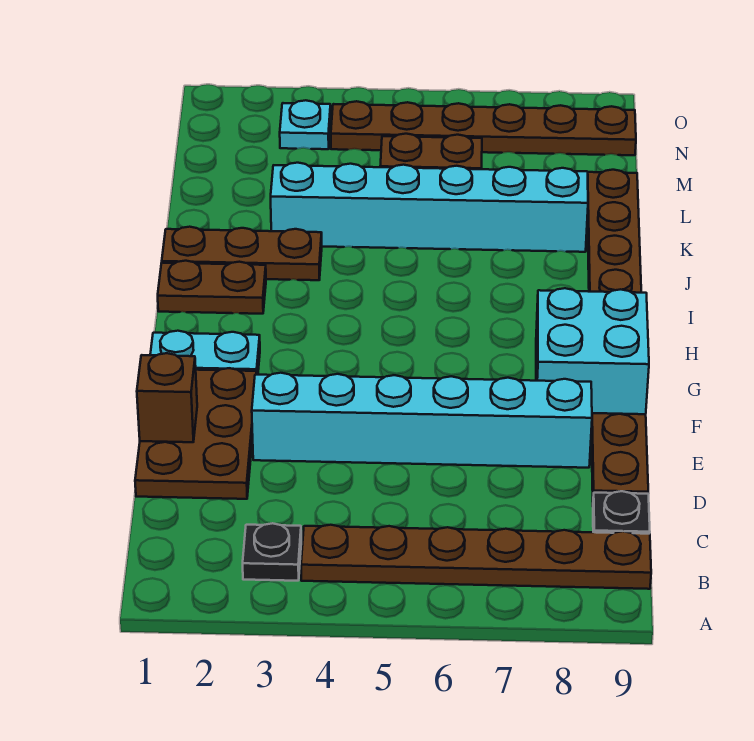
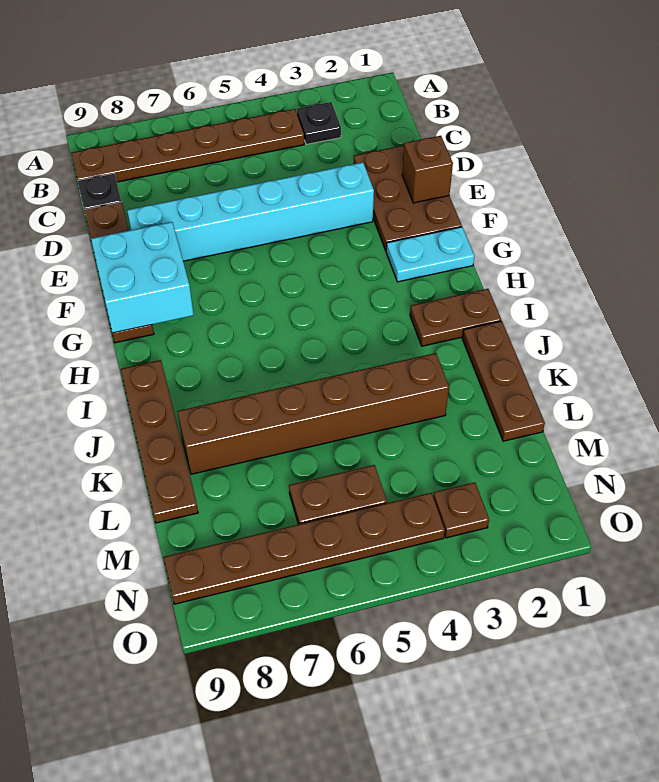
brown 1x3 plate [162,227,322,280] -> brown 1x3 plate turned to [462,321,545,441]
cyan 1x6 brick [271,163,588,252] -> brown 1x6 brick [177,353,449,474]
cyan 1x1 plate [280,100,331,149] -> brown 1x1 plate [433,482,489,538]

